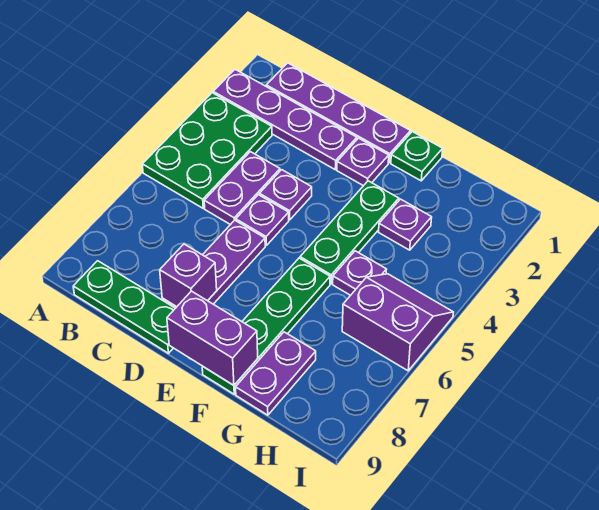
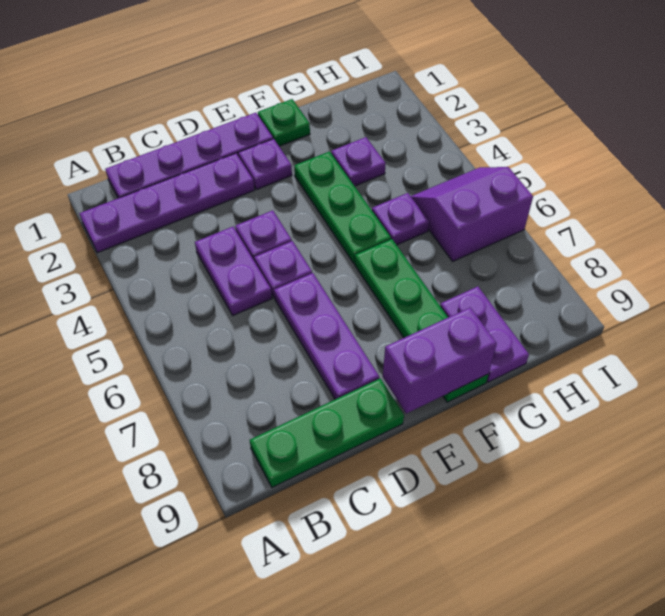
green 2x3 plate [142,93,272,208] -> none
purple 1x1 brick [160,244,217,307] -> none

